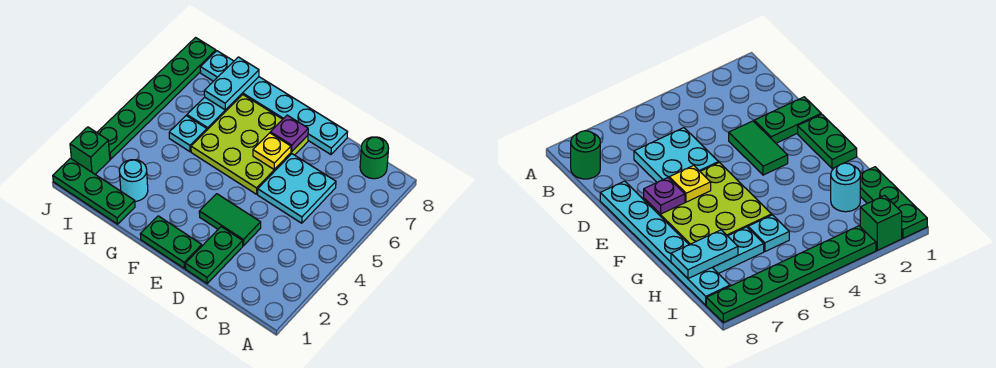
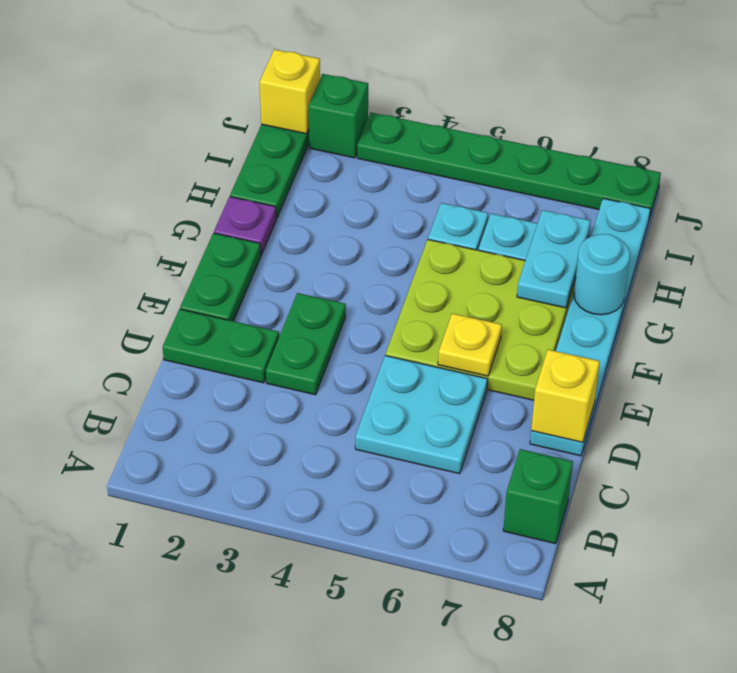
green 1x1 round brick [360,137,389,179] -> green 1x1 brick [503,449,573,544]
green 1x2 tile [199,194,261,246] -> green 1x2 plate [266,293,346,395]
none -> yellow 1x1 brick [531,350,600,442]
purple 1x1 plate [270,115,308,152] -> purple 1x1 plate moved to [214,197,276,255]
cyan 1x1 round brick [119,160,148,201] -> cyan 1x1 round brick moved to [574,234,630,315]
cyan 1x2 plate [204,57,259,110] -> cyan 1x2 plate turned to [517,210,591,308]
none -> yellow 1x1 brick [260,49,320,134]

